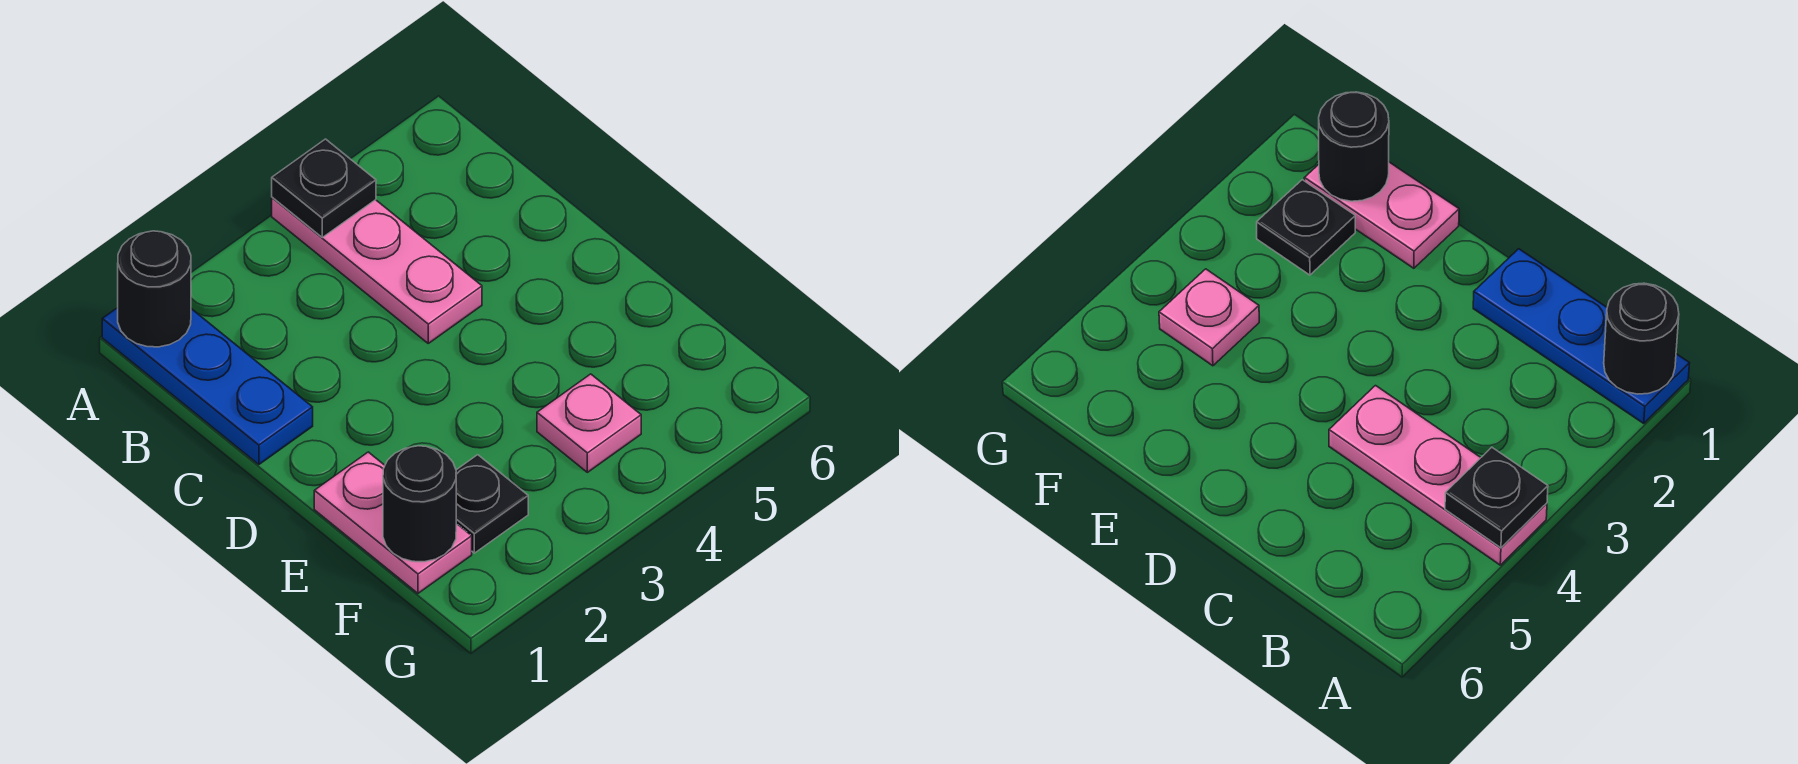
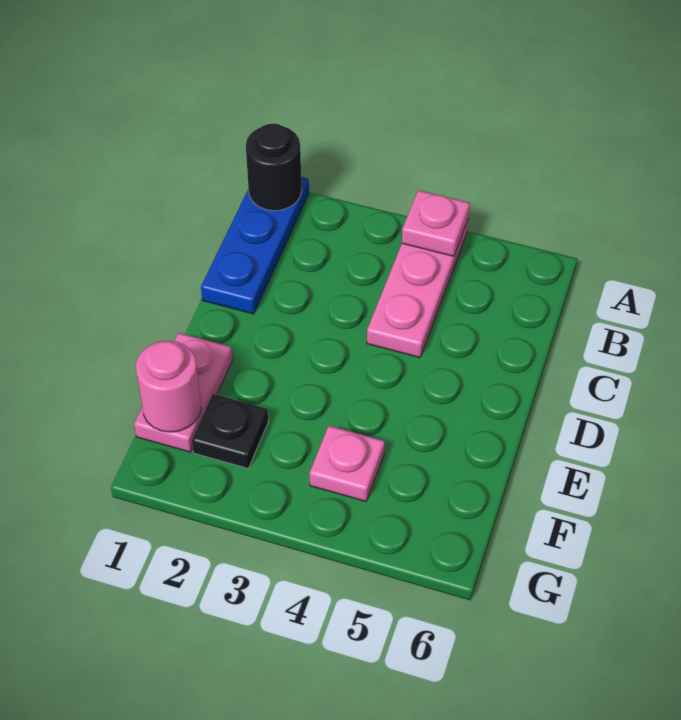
black 1x1 plate [272,139,376,237] -> pink 1x1 plate [402,190,470,256]
black 1x1 round brick [383,446,456,562] -> pink 1x1 round brick [136,341,201,432]

